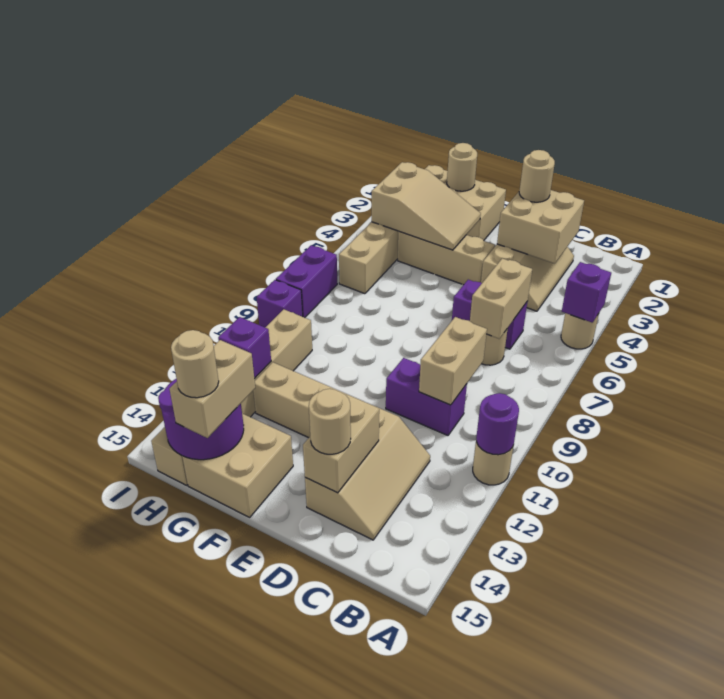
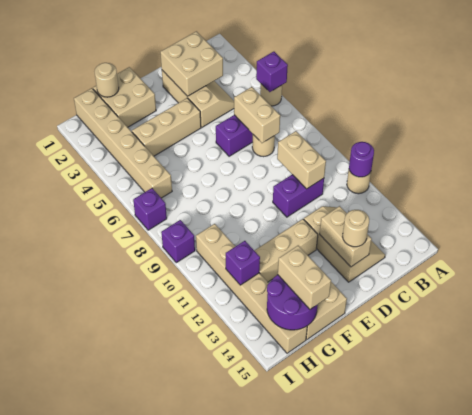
tan 1x1 round brick [519,150,555,202] -> none
tan 2x3 slope [372,162,481,250] -> none
tan 1x1 round brick [171,330,219,398] -> none
purple 1x2 brick [276,245,337,318] -> purple 1x1 brick [133,188,167,230]

